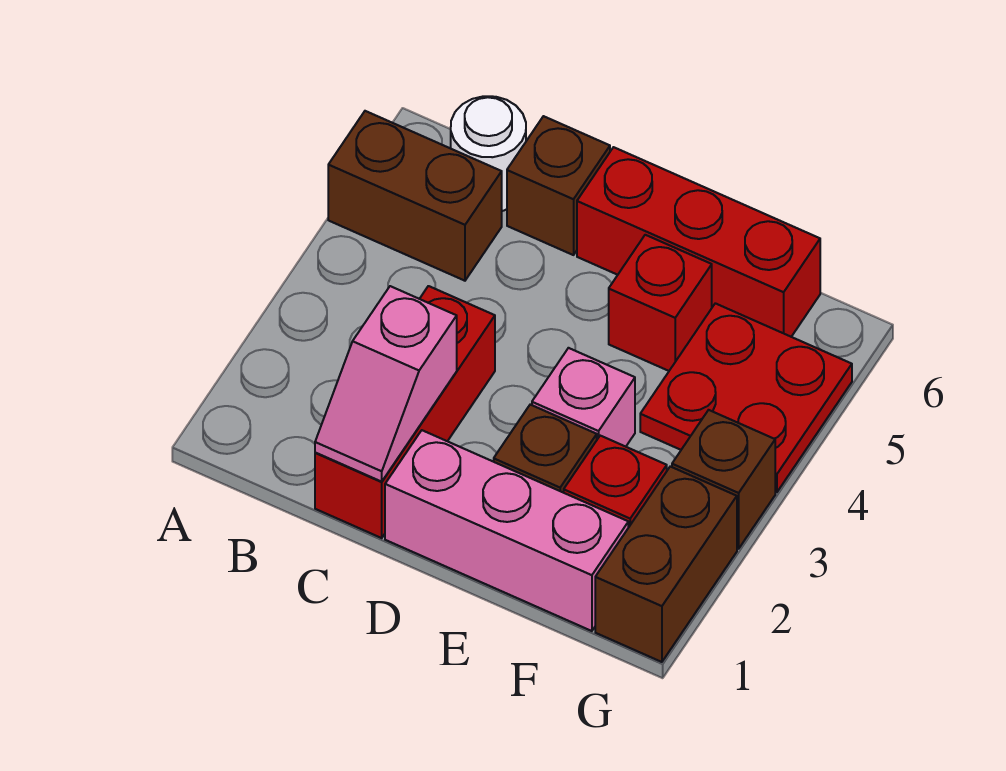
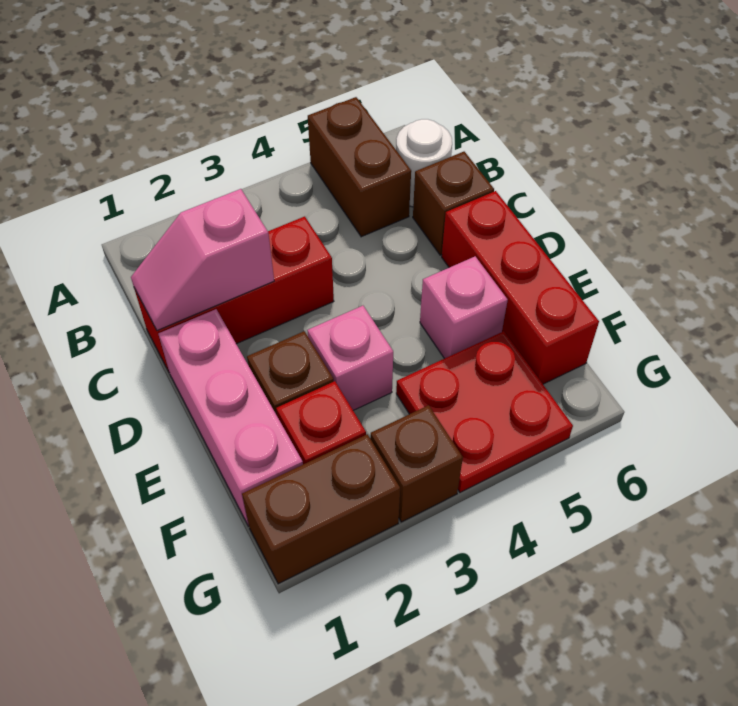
red 1x1 brick [609,235,712,371] -> pink 1x1 brick [420,256,508,359]

